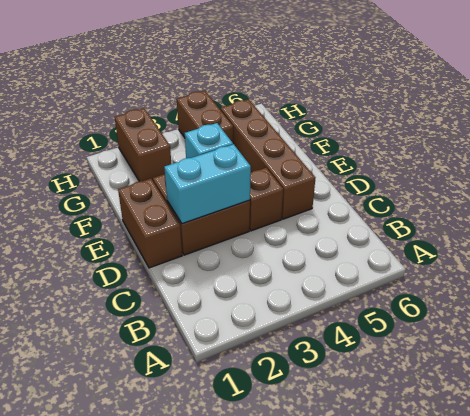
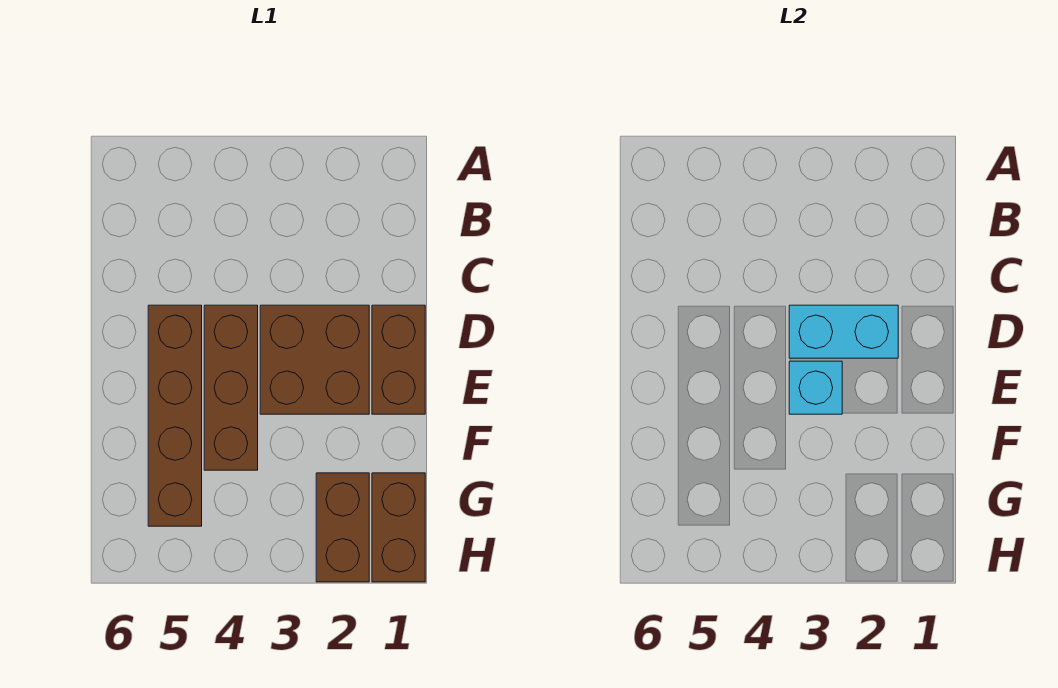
brown 1x1 brick [249,168,283,231] -> brown 1x3 brick [204,305,258,470]
brown 1x2 brick [177,91,233,143] -> brown 1x2 brick moved to [372,473,425,582]

